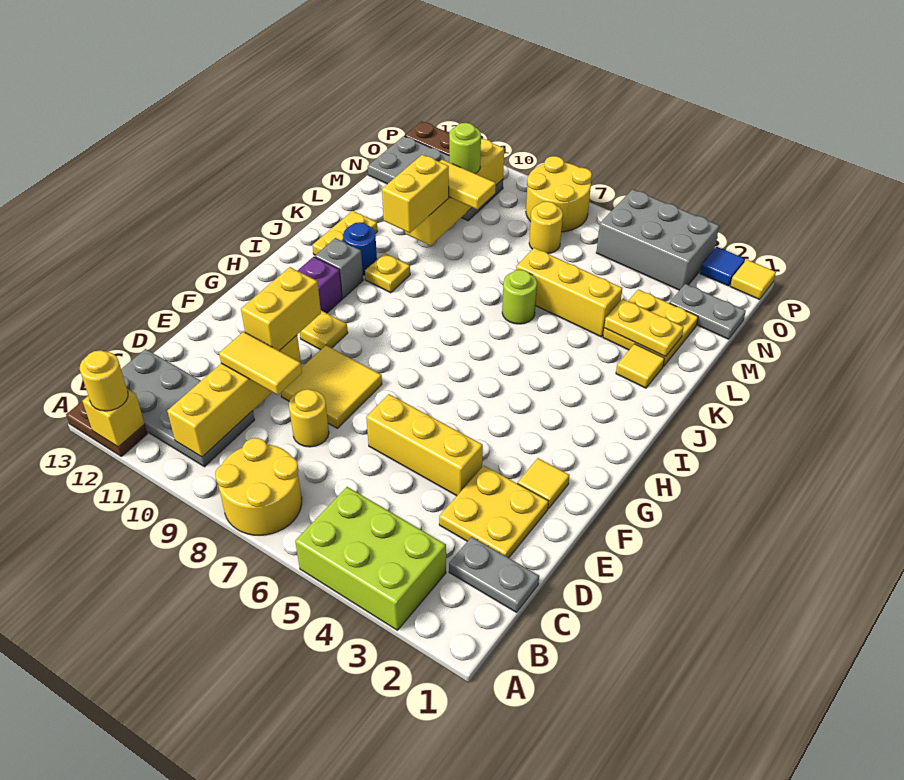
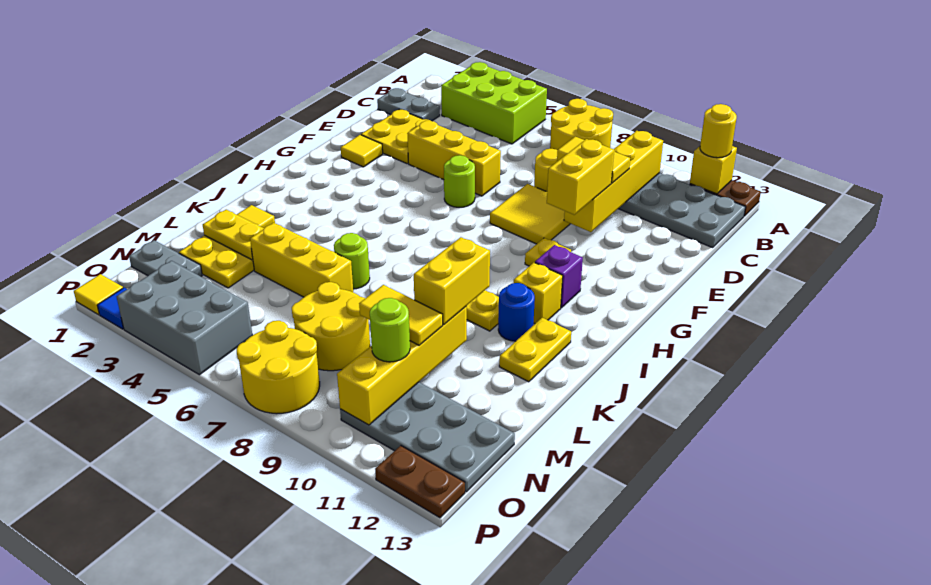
none -> lime 1x1 round brick [444,155,475,207]
grey 1x1 brick [315,238,363,298] -> yellow 1x1 brick [514,263,563,324]
yellow 1x1 round brick [529,201,563,254] -> yellow 2x2 round brick [292,282,370,371]

